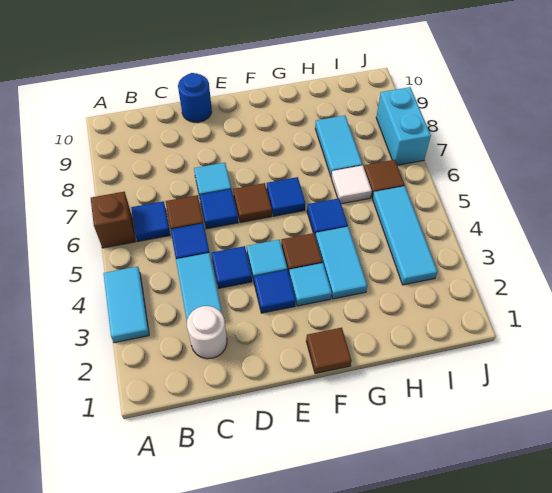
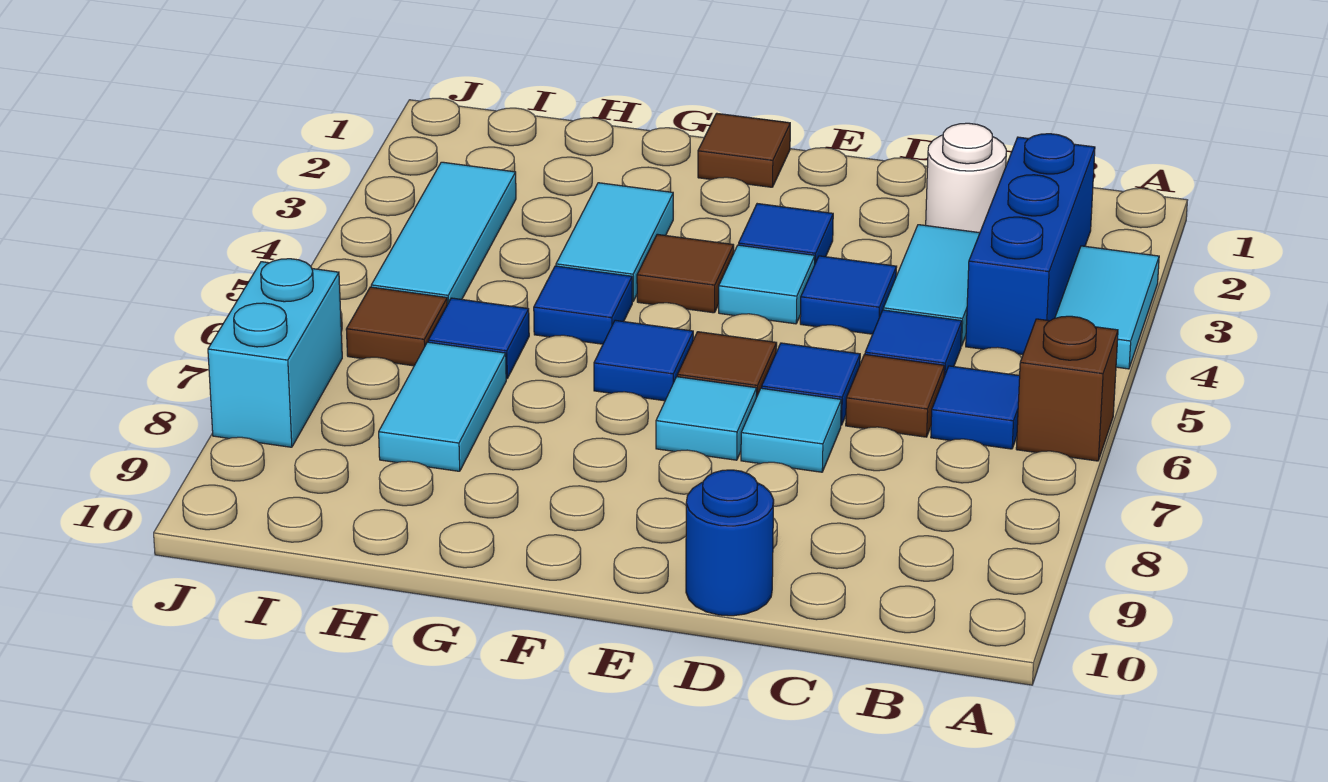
none -> blue 1x3 brick [966,134,1095,355]
cyan 1x1 tile [289,263,332,306] -> cyan 1x1 tile moved to [656,377,757,460]
white 1x1 tile [331,165,372,204] -> blue 1x1 tile [428,298,529,379]

